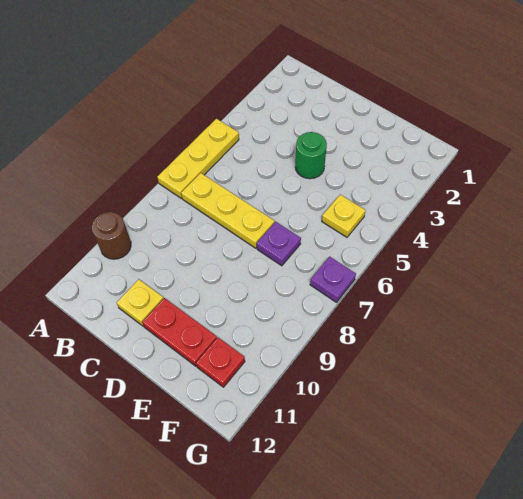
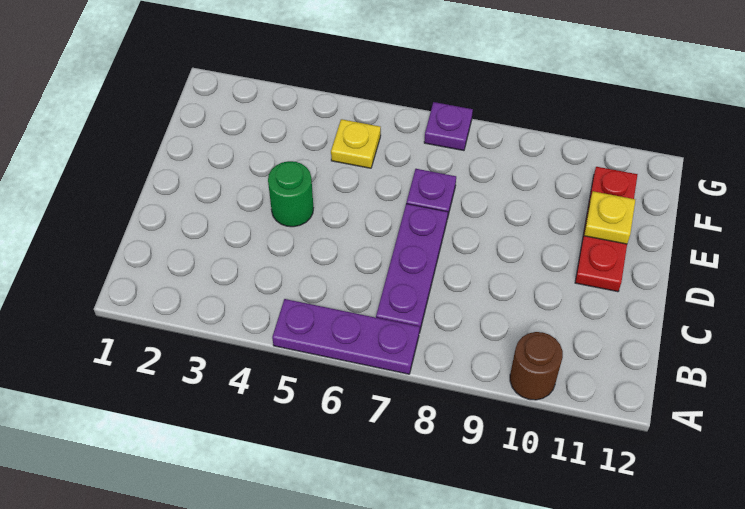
yellow 1x3 plate [157,119,239,198] -> purple 1x3 plate [272,299,420,374]
yellow 1x3 plate [181,173,275,248] -> purple 1x3 plate [376,204,448,333]
yellow 1x1 plate [117,279,164,326] -> yellow 1x1 plate moved to [584,191,635,244]

